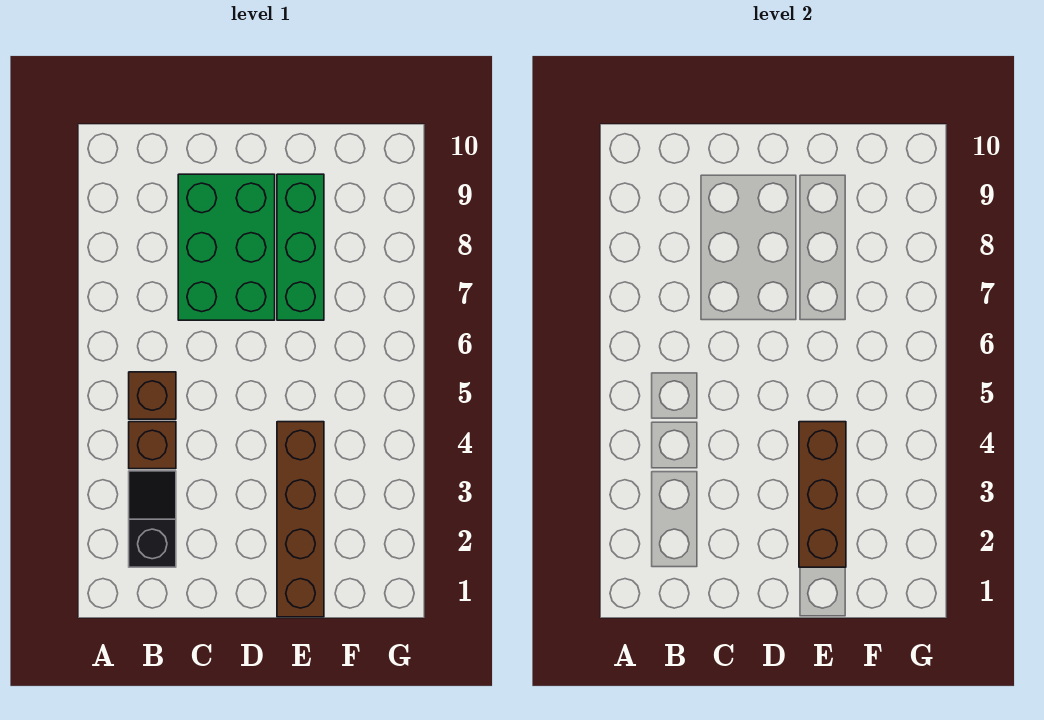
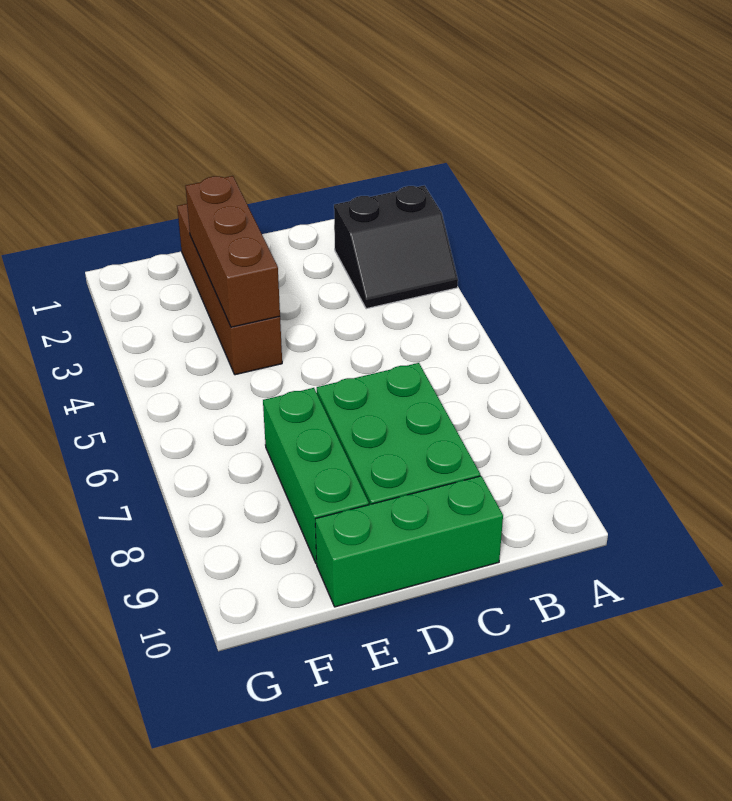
black 1x2 slope [129,471,176,567] -> black 2x2 slope [334,185,458,309]
brown 1x1 brick [129,422,176,469] -> none
brown 1x1 brick [129,372,176,419] -> none
none -> green 1x3 brick [315,476,503,607]

